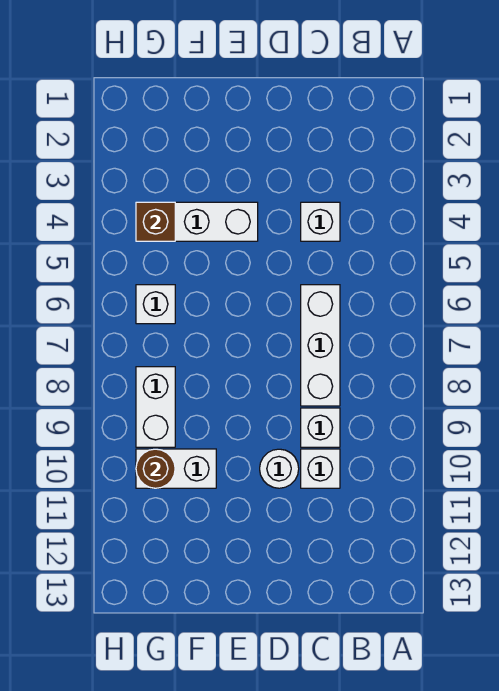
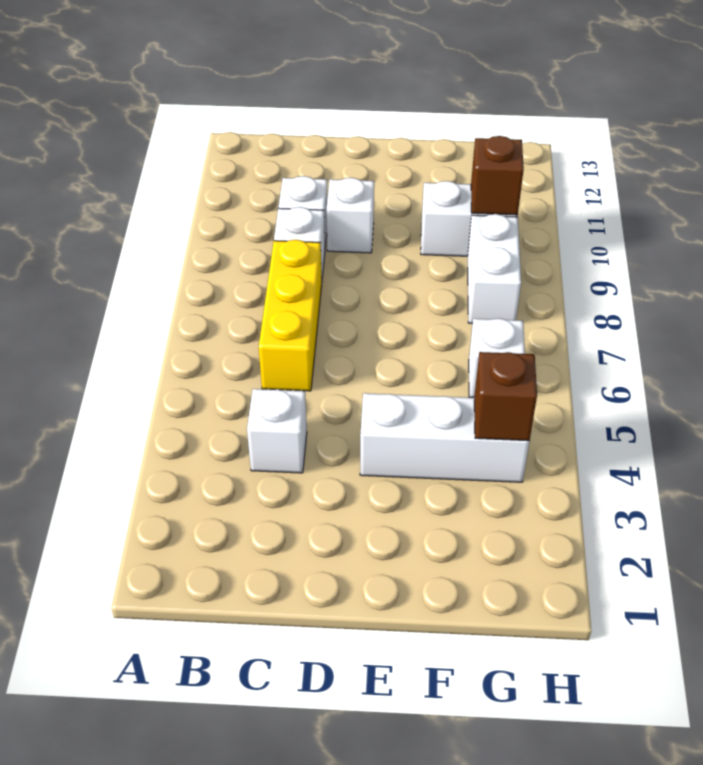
white 1x3 brick [301,285,340,406] -> yellow 1x3 brick [259,240,322,391]
white 1x1 round brick [260,449,299,488] -> white 1x1 brick [327,178,374,253]
brown 1x1 round brick [136,449,175,488] -> brown 1x1 brick [471,136,524,215]

